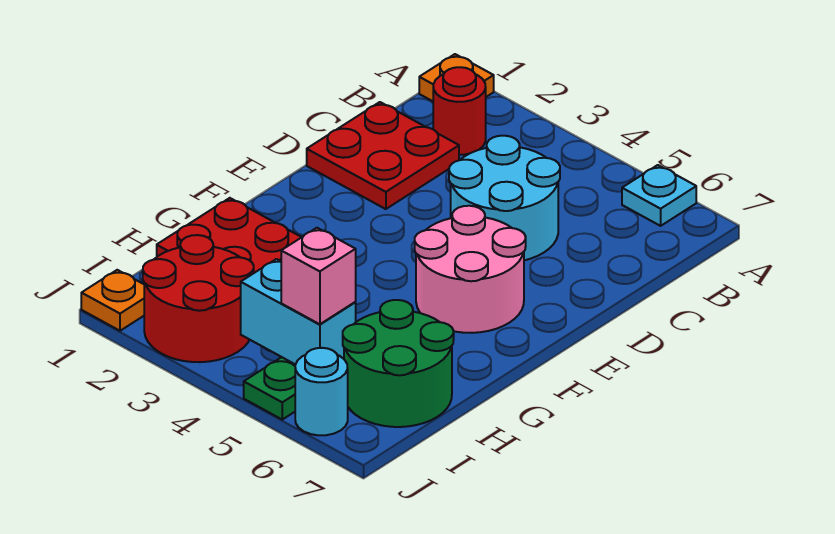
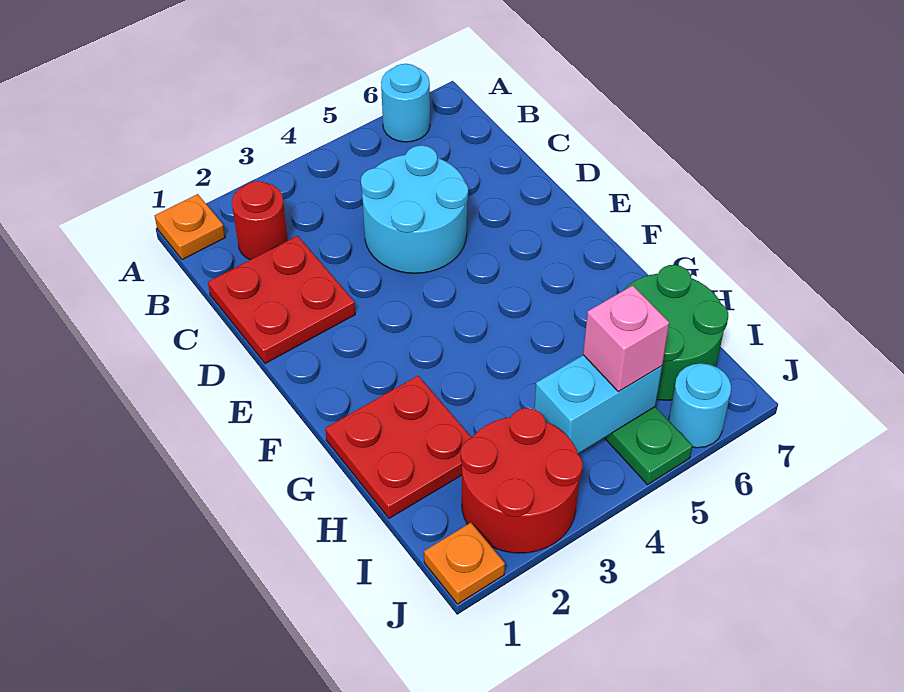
cyan 1x1 plate [622,165,696,226] -> cyan 1x1 round brick [381,64,430,142]
pink 2x2 round brick [415,206,526,333] -> none

